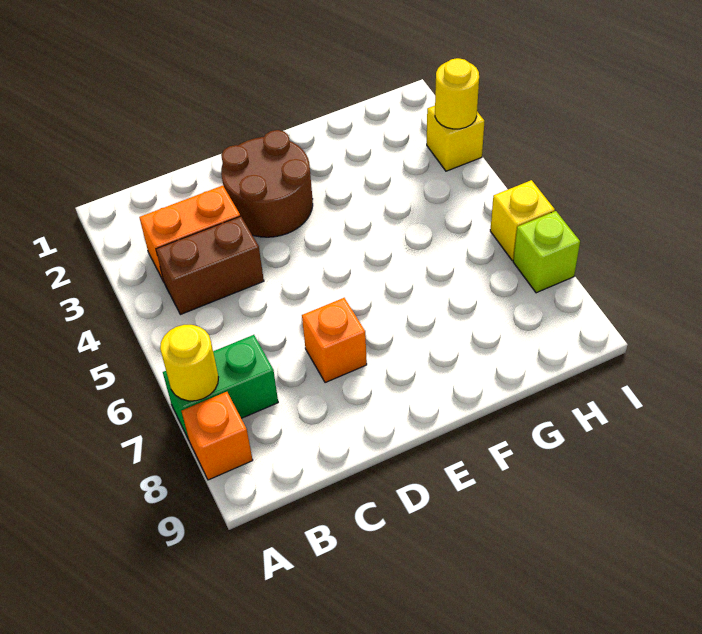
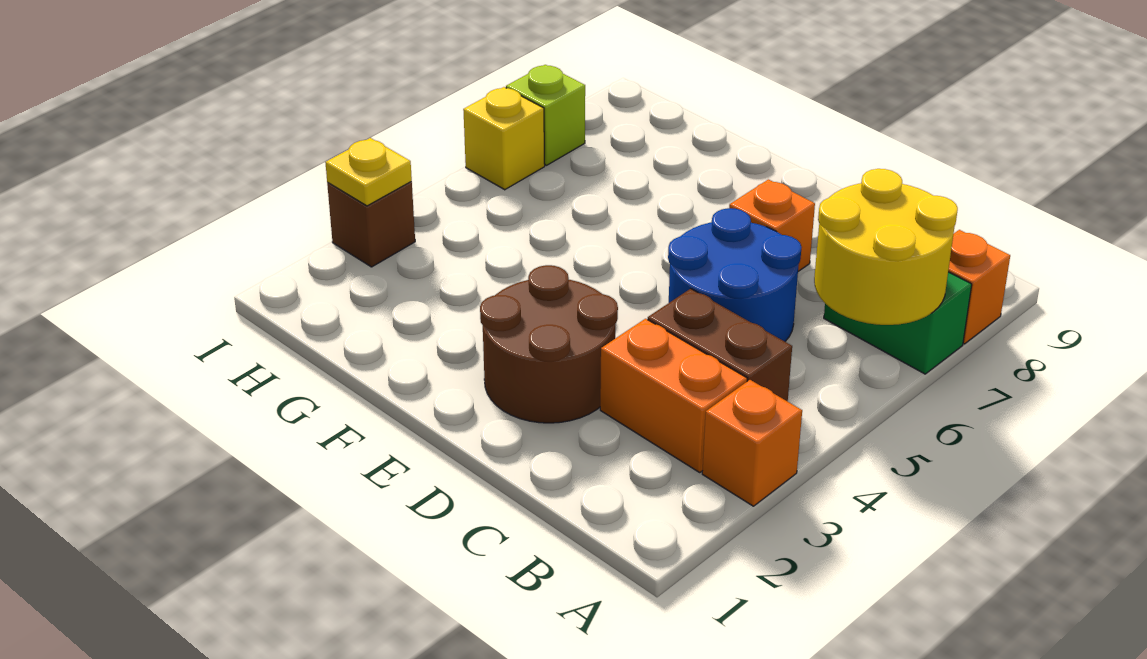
none -> orange 1x1 brick [702,380,802,506]
yellow 1x1 round brick [160,325,218,401] -> yellow 2x2 round brick [814,169,958,325]
none -> blue 2x2 round brick [668,208,801,341]
yellow 1x1 brick [427,106,484,171] -> brown 1x1 brick [327,182,415,267]
yellow 1x1 round brick [435,58,479,129] -> yellow 1x1 plate [325,138,412,206]

